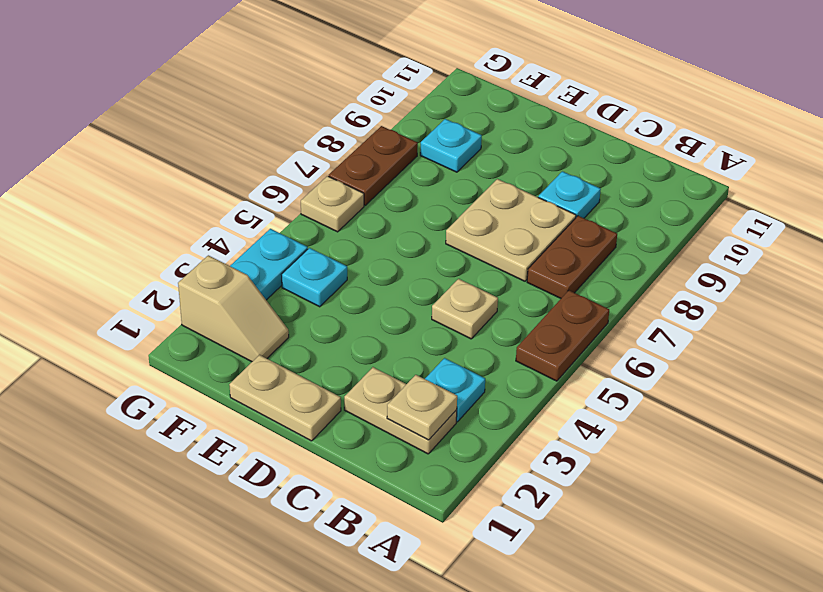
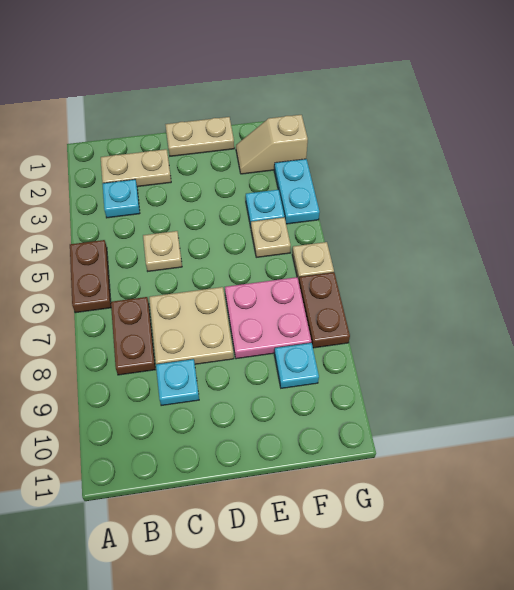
tan 1x1 plate [387,375,457,440] -> tan 1x1 plate moved to [251,217,291,257]
none -> pink 2x2 plate [225,277,311,359]

